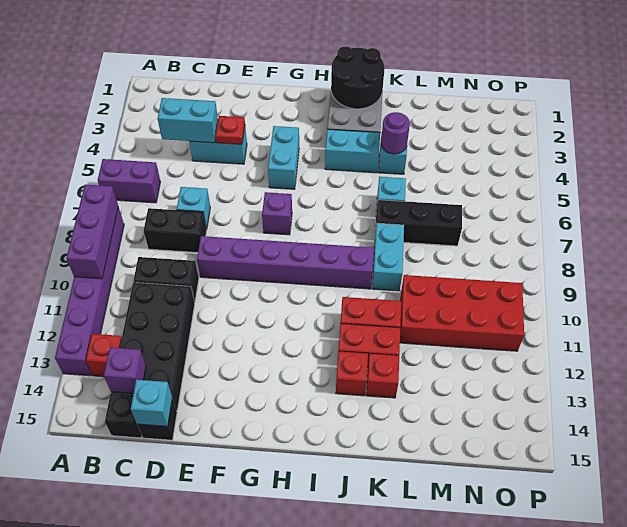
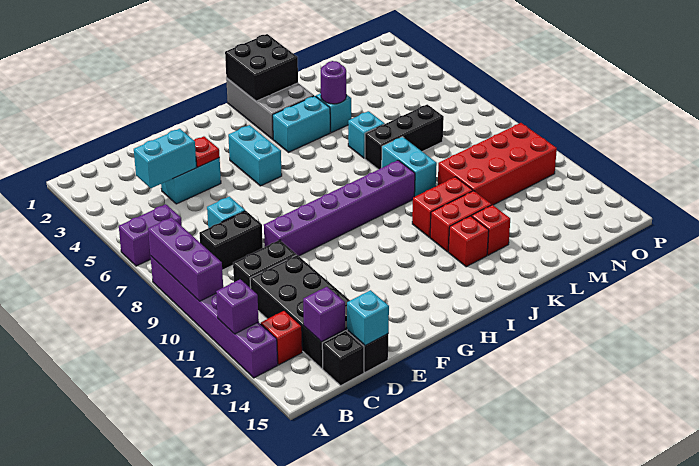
purple 1x1 brick [262,192,292,235] -> purple 1x1 brick moved to [216,279,259,334]
black 2x2 round brick [331,47,385,109] -> black 2x2 brick [225,34,298,101]

